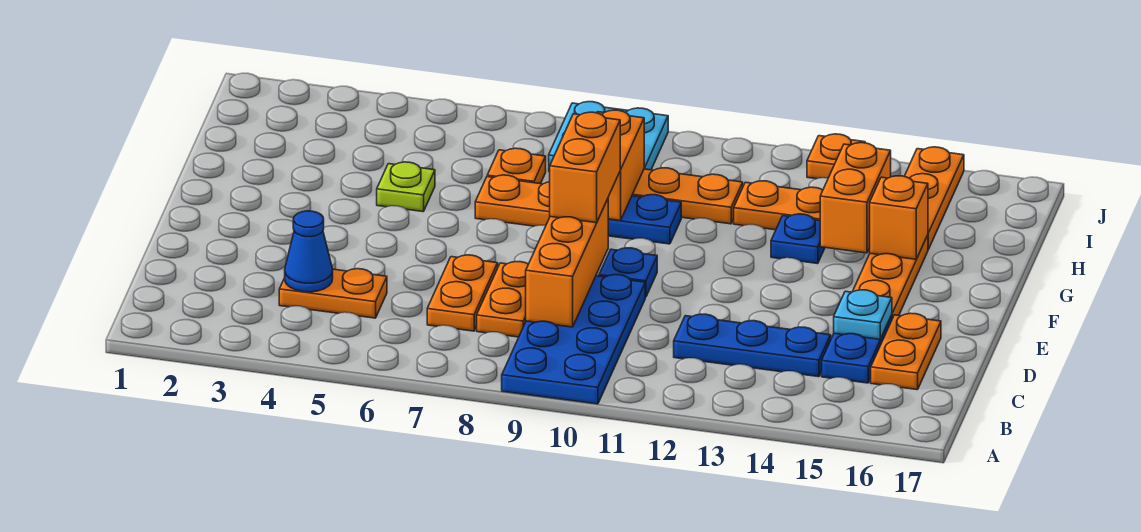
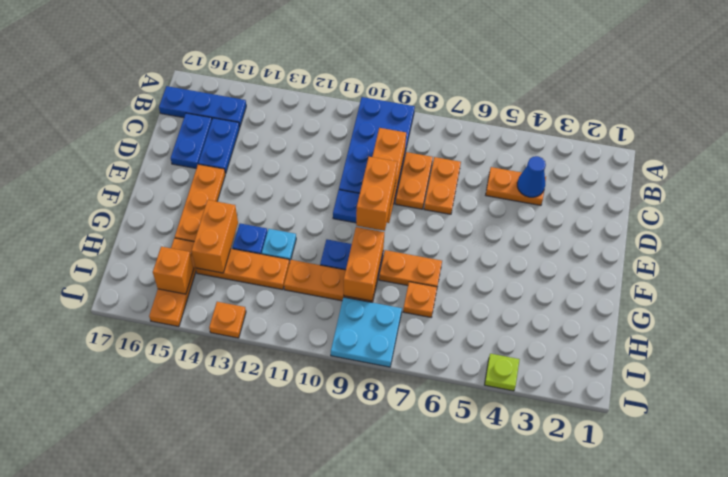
blue 1x3 plate [674,314,831,377] -> blue 1x3 plate moved to [159,86,246,128]
orange 1x2 plate [871,313,941,390] -> blue 1x2 plate [171,113,212,168]
cyan 1x1 plate [834,290,892,339] -> cyan 1x1 plate moved to [262,229,296,263]
lime 1x1 plate [377,162,435,212] -> lime 1x1 plate moved to [485,354,520,391]
orange 1x1 brick [870,176,928,259] -> orange 1x1 brick moved to [153,247,194,294]

